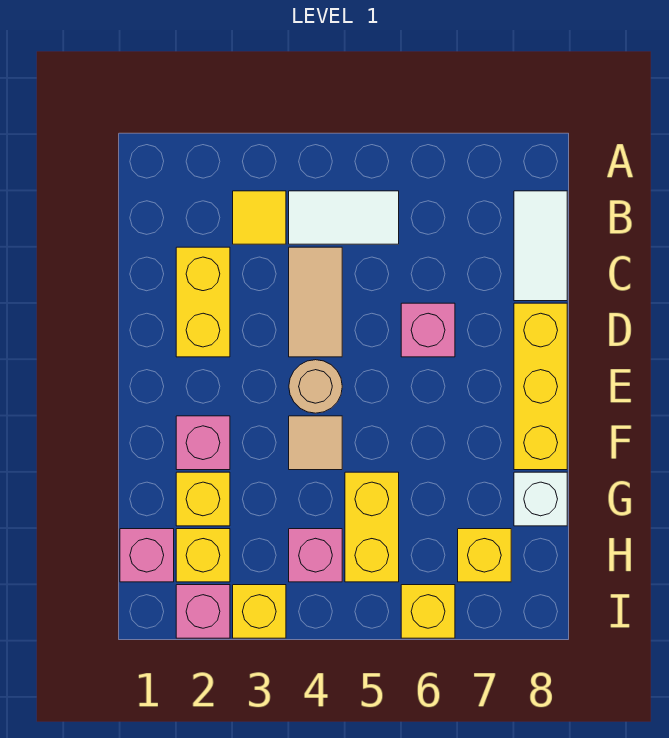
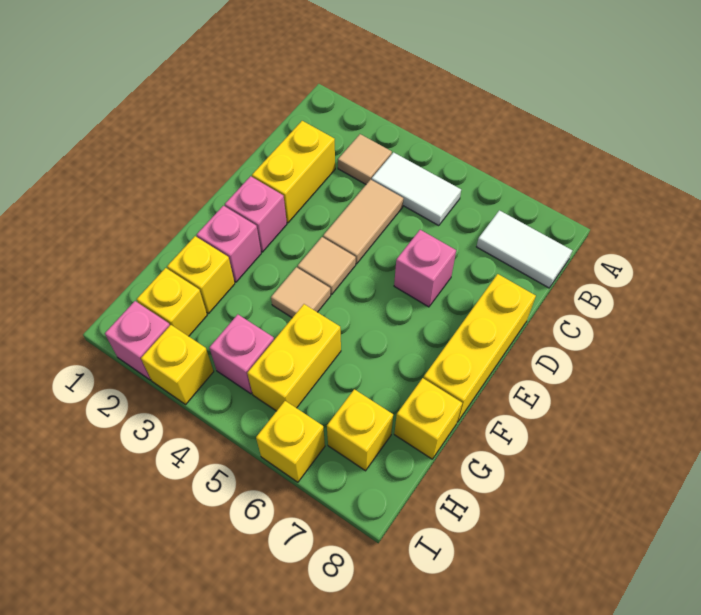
yellow 1x1 tile [233,191,286,244] -> tan 1x1 tile [338,134,392,184]
white 1x2 tile [514,191,567,301] -> white 1x2 tile turned to [477,210,572,288]
tan 1x1 round brick [289,360,342,413] -> tan 1x1 tile [298,237,356,294]
white 1x1 brick [514,472,567,526] -> yellow 1x1 brick [394,378,462,459]
pink 1x1 brick [120,529,174,582] -> pink 1x1 brick moved to [225,176,287,252]

